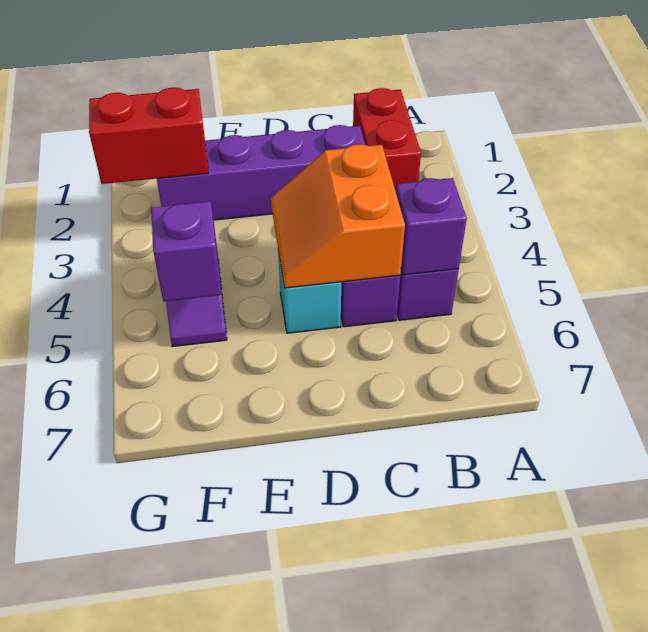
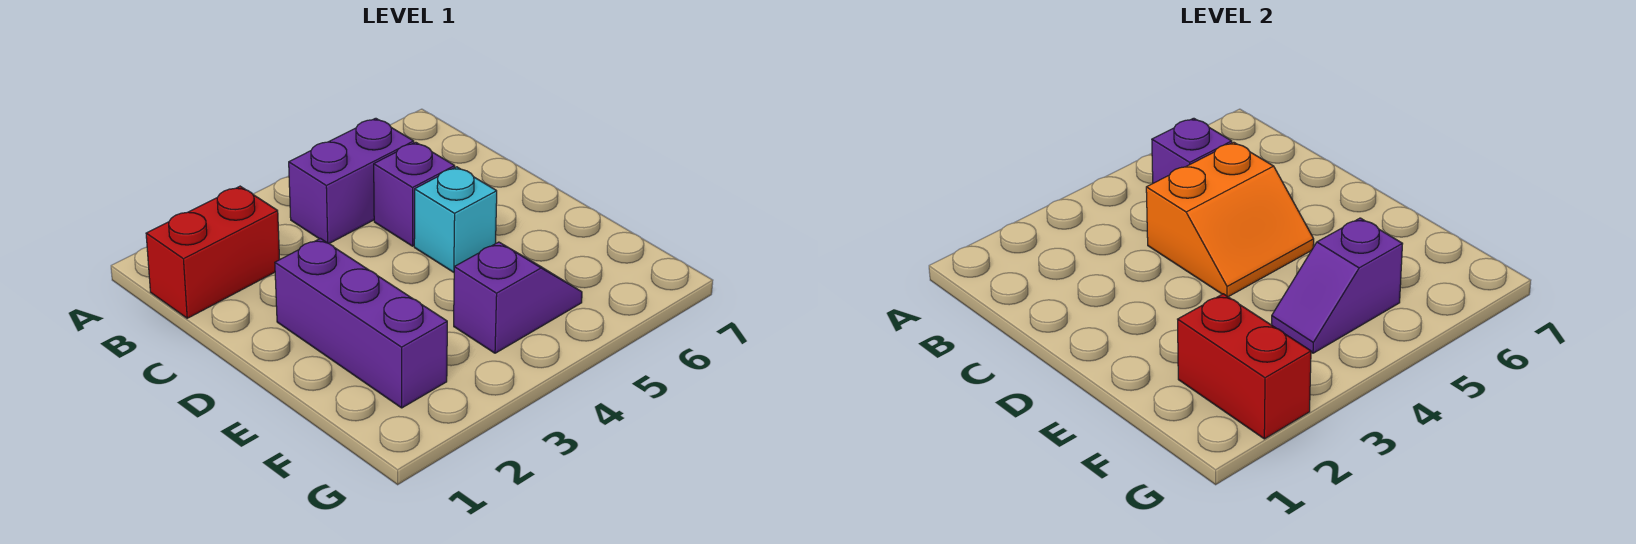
purple 1x4 brick [157,125,365,220] -> purple 1x3 brick [275,238,447,408]

